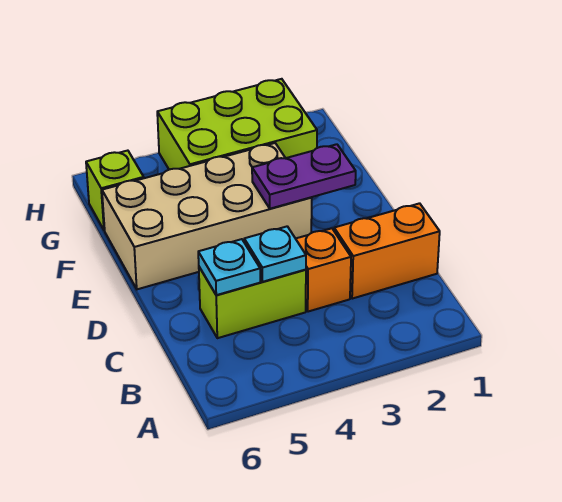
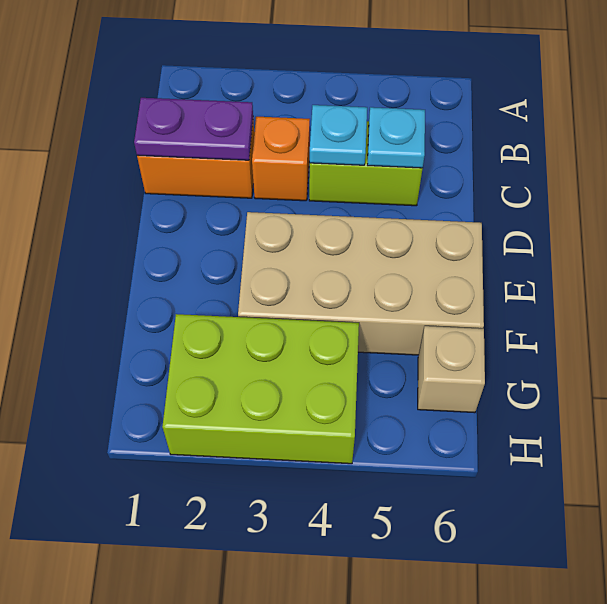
purple 1x2 plate [252,144,356,209] -> purple 1x2 plate moved to [134,98,253,160]
lime 1x1 brick [86,151,144,231] -> tan 1x1 brick [418,326,485,413]

